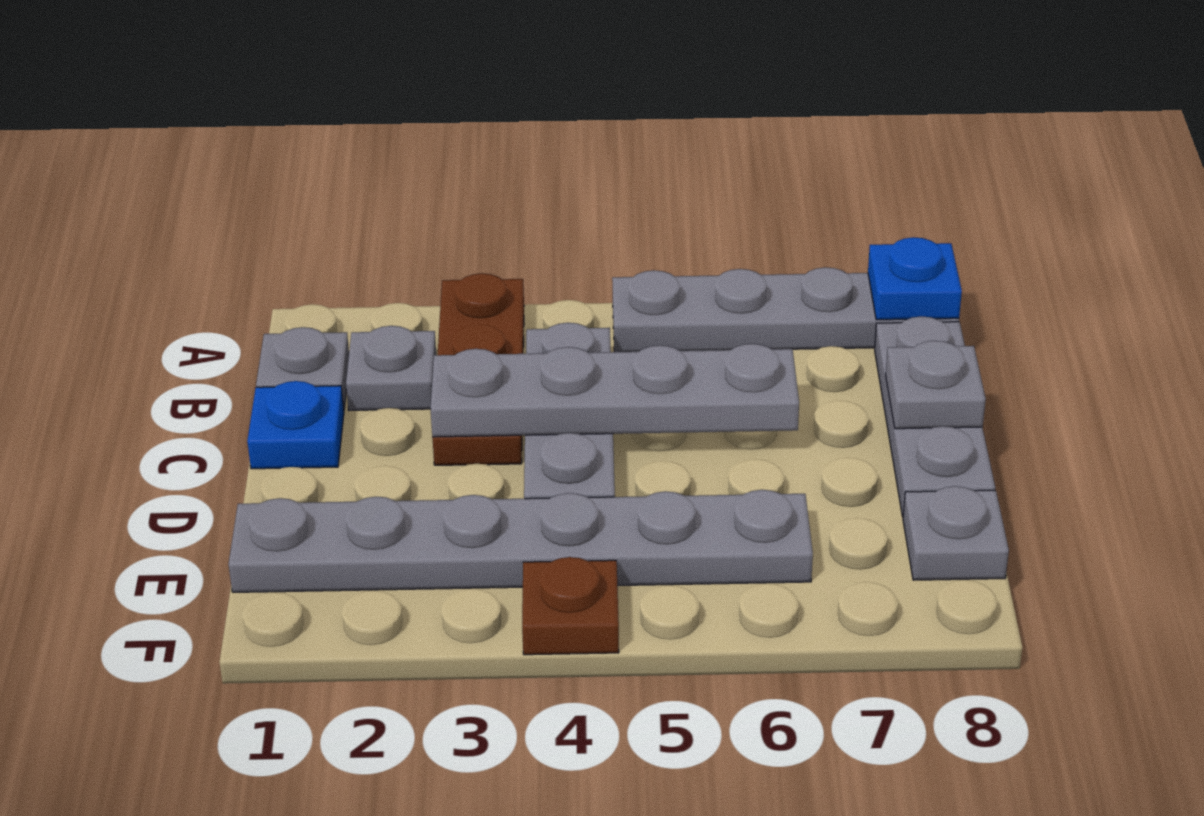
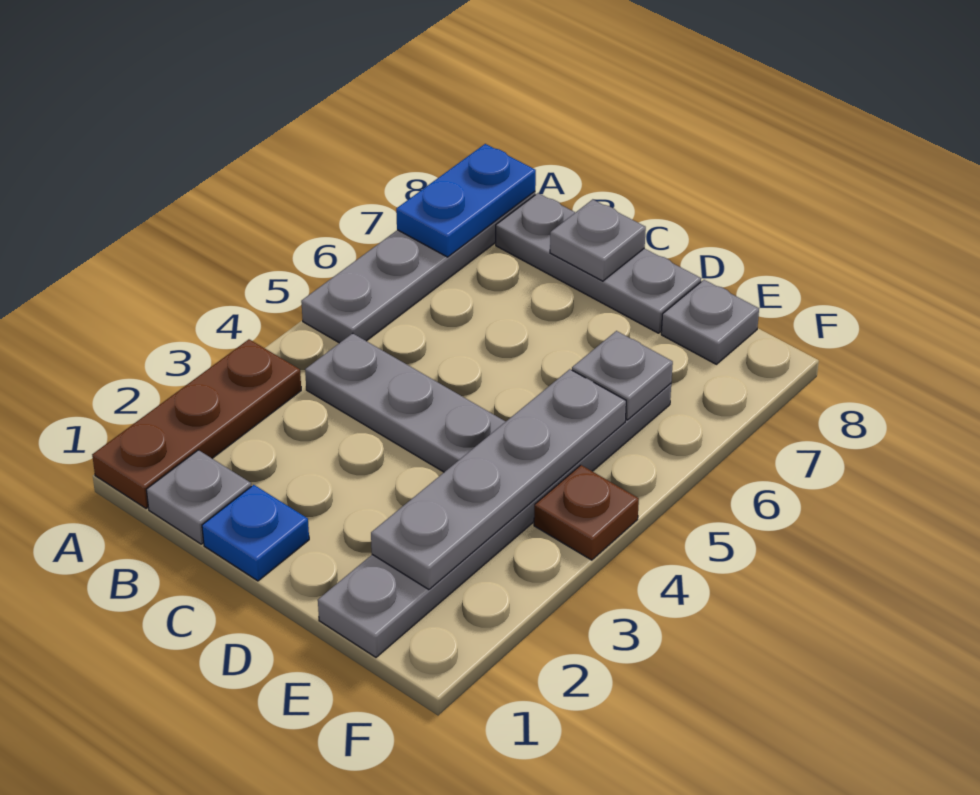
brown 1x3 plate [432,273,524,465] -> brown 1x3 plate turned to [92,339,301,509]
blue 1x1 plate [868,237,962,320] -> blue 1x2 plate [396,144,536,257]
grey 1x1 plate [346,326,436,410] -> grey 1x1 plate moved to [572,331,673,420]
grey 1x4 plate [431,344,799,437] -> grey 1x4 plate moved to [371,369,626,590]

